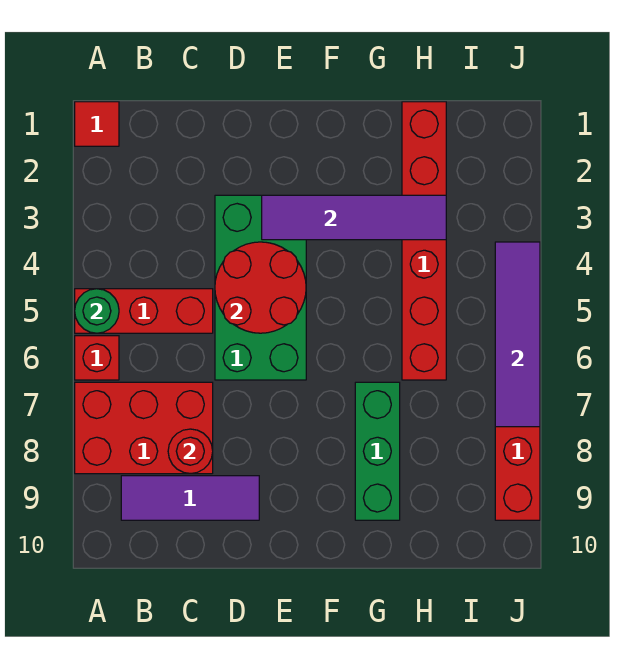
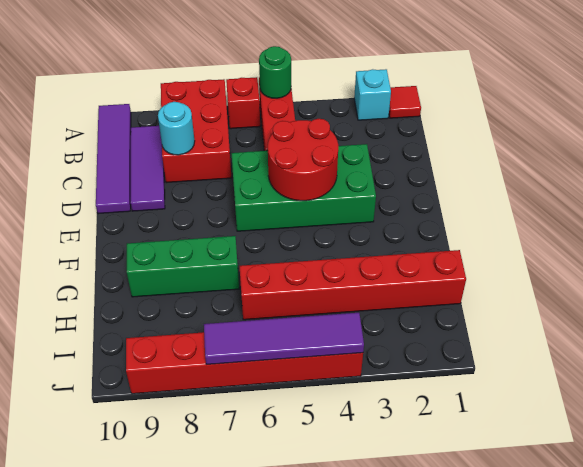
none -> cyan 1x1 brick [354,69,391,120]
red 1x1 round brick [168,429,213,474] -> cyan 1x1 round brick [158,102,195,155]
purple 1x4 tile [262,195,446,240] -> purple 1x4 tile moved to [96,104,131,214]

